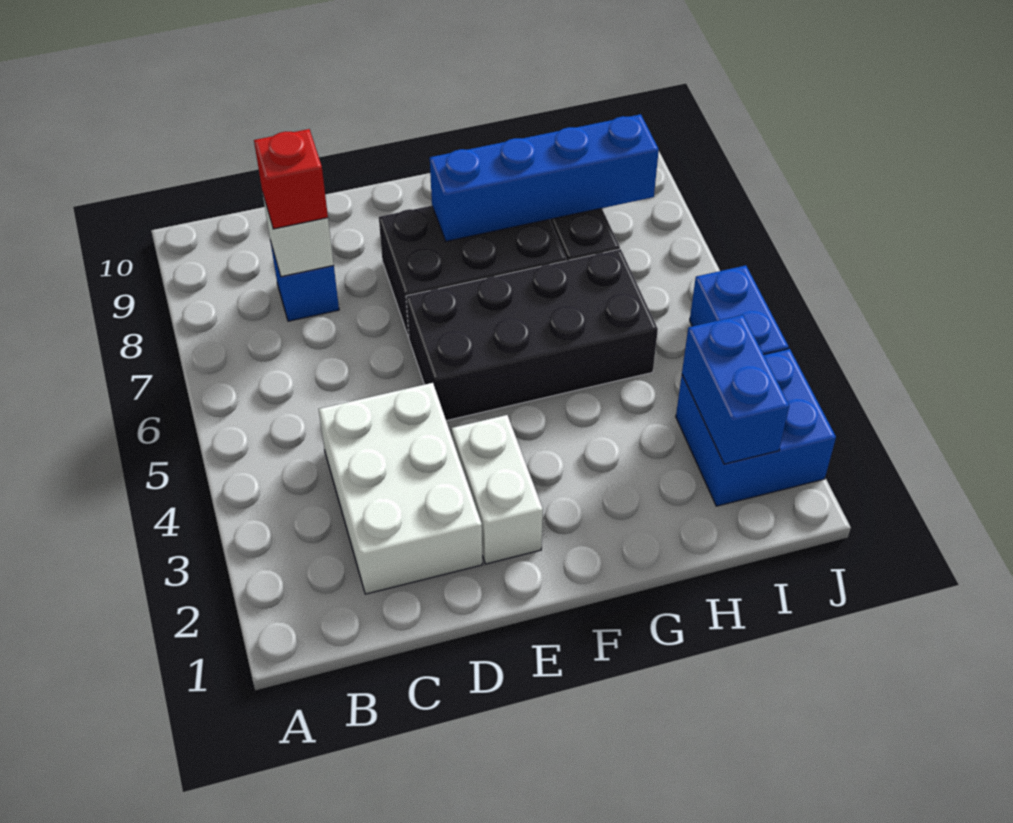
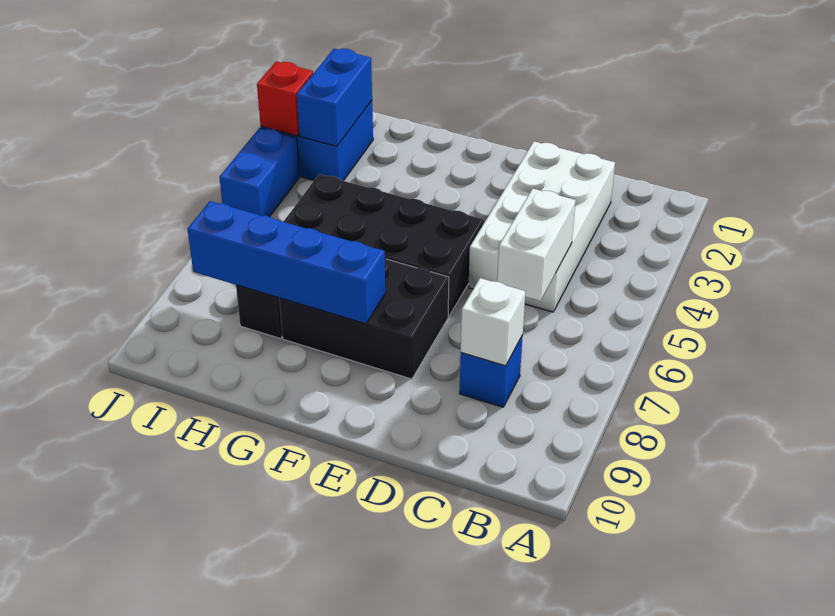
white 2x3 brick [319,383,483,594] -> white 2x4 brick [469,141,615,312]
red 1x1 brick [254,129,328,229] -> red 1x1 brick moved to [257,62,313,136]
white 1x2 brick [452,415,543,564] -> white 1x2 brick moved to [497,189,576,301]

